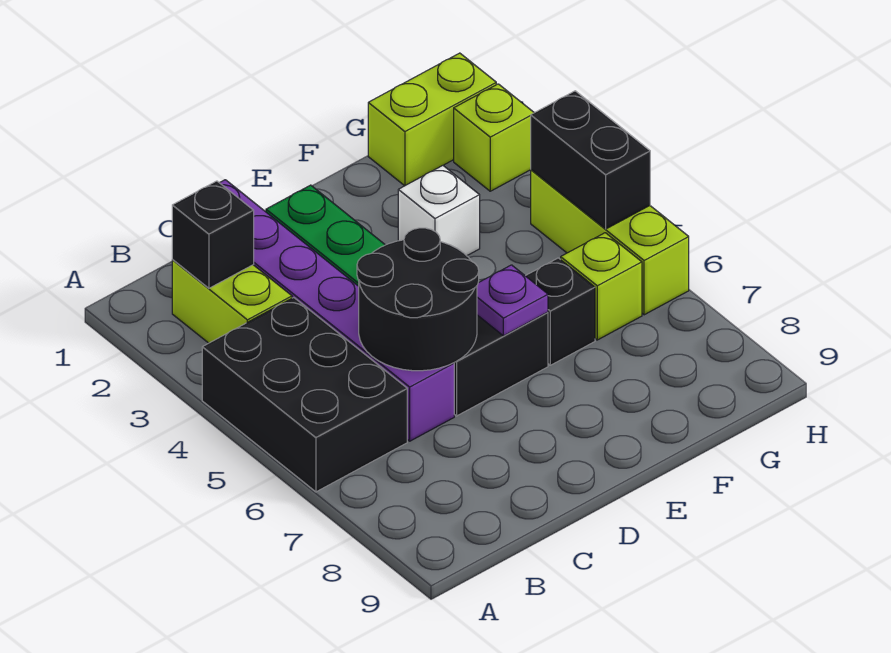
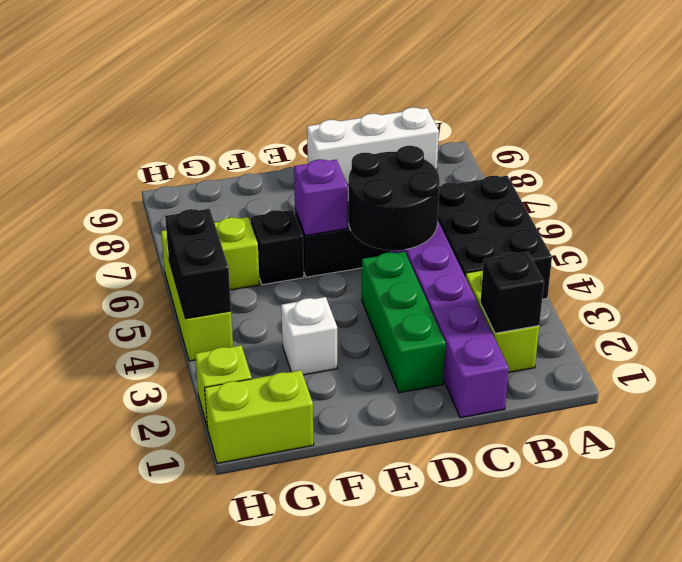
none -> white 1x3 brick [307,107,439,185]
purple 1x1 plate [477,265,548,336] -> purple 1x1 brick [294,159,348,235]

